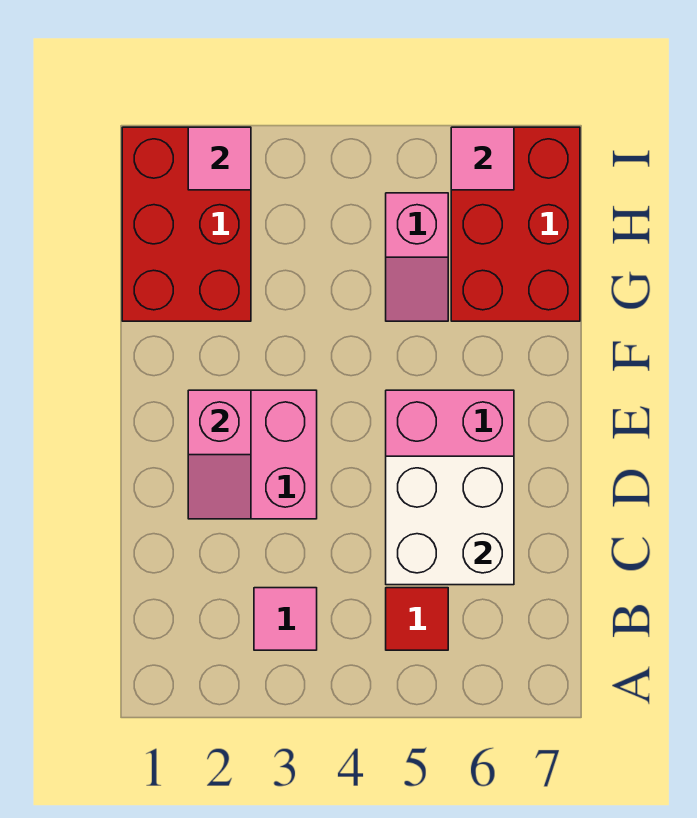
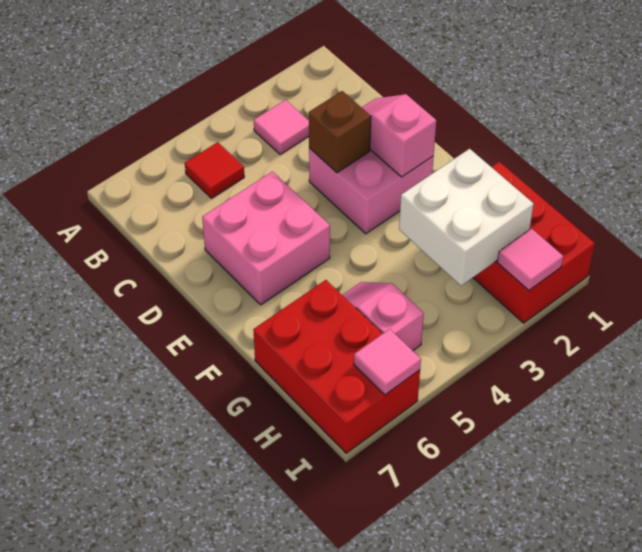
white 2x2 brick [386,456,514,585] -> white 2x2 brick moved to [399,149,533,286]
none -> brown 1x1 brick [309,91,371,173]

